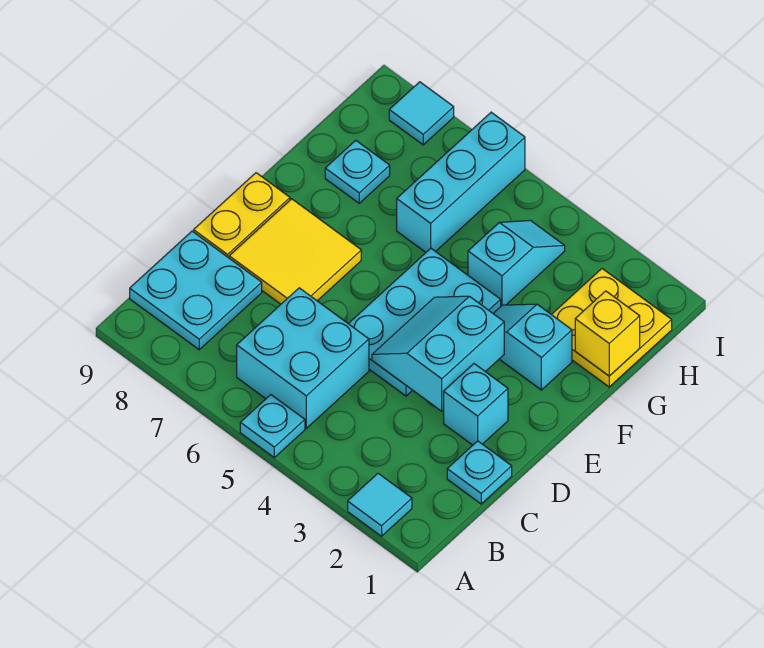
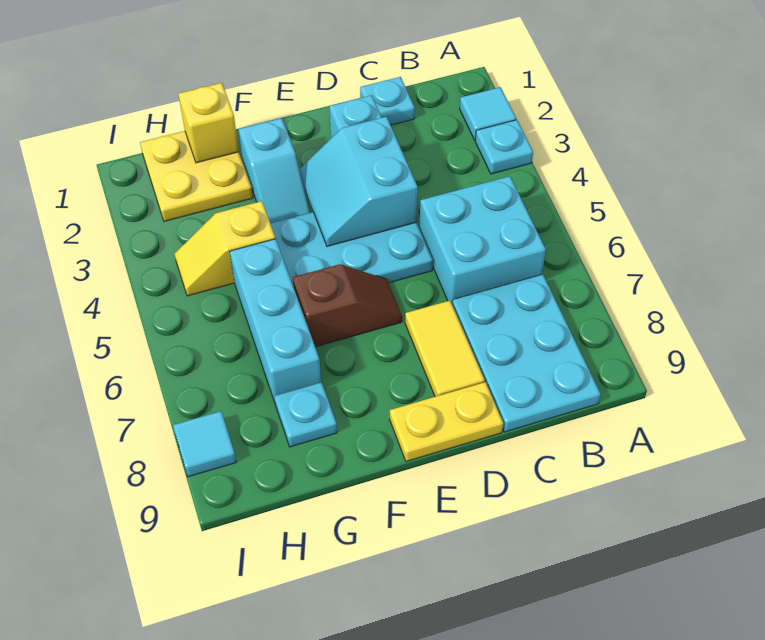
cyan 1x1 plate [240,395,305,457] -> cyan 1x1 plate moved to [475,120,533,174]
cyan 2x2 plate [130,231,262,350] -> cyan 2x3 plate [452,274,601,432]
cyan 2x2 slope [372,296,504,411] -> cyan 2x2 slope turned to [299,117,418,246]
yellow 2x2 tile [229,199,361,304] -> yellow 1x2 tile [405,301,485,397]
none -> brown 1x2 slope [293,264,402,347]
cyan 1x2 slope [468,220,565,306] -> yellow 1x2 slope [175,201,275,296]
cyan 1x3 brick [397,112,525,252] -> cyan 1x3 brick turned to [230,239,321,402]

